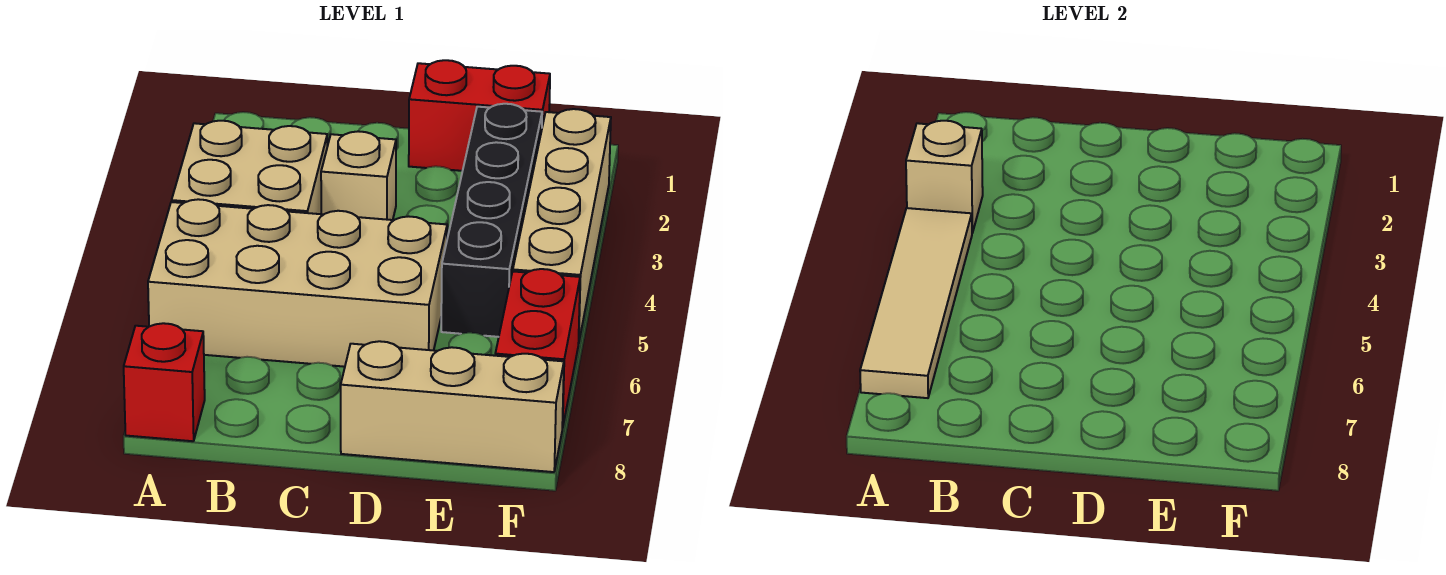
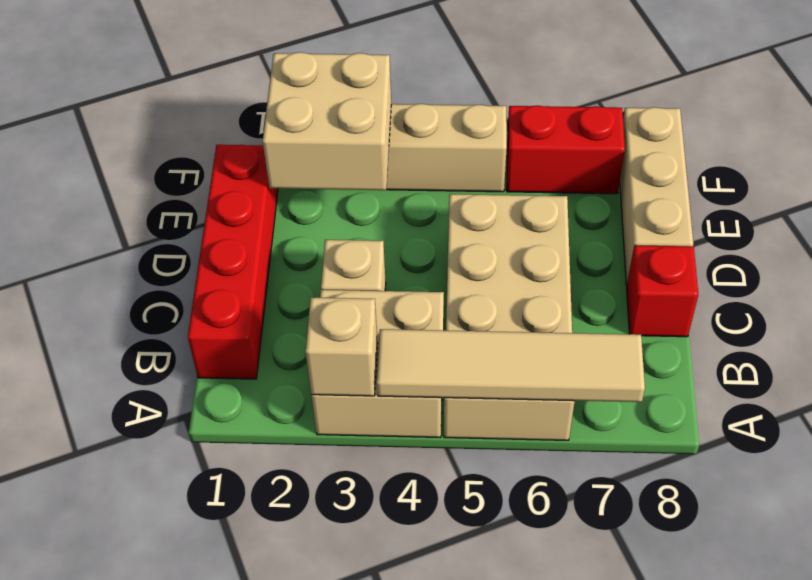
red 1x1 brick [124,323,205,441] -> red 1x1 brick moved to [627,245,698,337]
red 1x2 brick [409,60,550,171] -> red 1x4 brick [188,145,278,379]
black 1x4 brick [441,104,542,337] -> none
none -> tan 2x2 brick [263,52,391,190]

